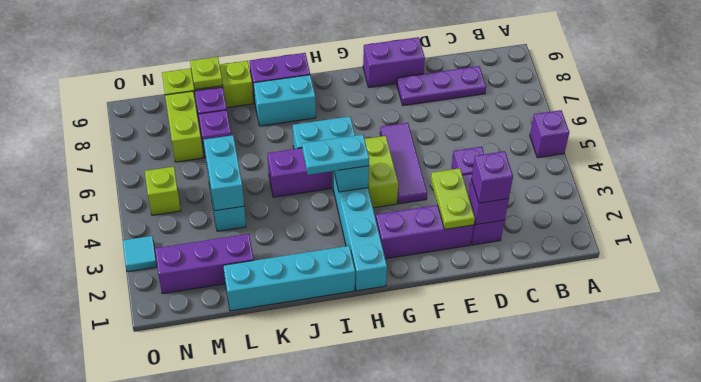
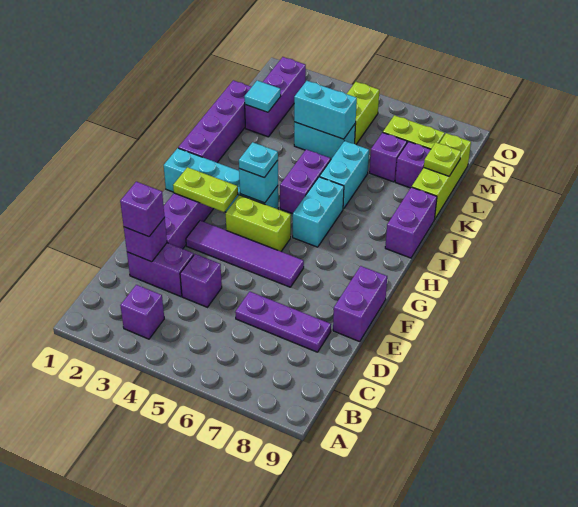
purple 1x1 brick [530,110,569,158] -> purple 1x1 brick moved to [120,285,164,339]
purple 1x3 plate [397,66,486,106] -> purple 1x3 plate turned to [235,292,331,352]
lime 1x2 plate [431,168,475,229] -> lime 1x2 plate moved to [173,167,238,212]
purple 1x3 tile [380,123,427,204] -> purple 1x4 tile [186,220,304,287]
cyan 1x2 plate [302,134,369,175] -> cyan 1x1 plate [239,142,278,178]
cyan 1x4 brick [223,246,355,311] -> purple 1x4 brick [178,80,251,162]
cyan 1x2 brick [254,75,316,126] -> cyan 1x2 brick moved to [320,141,369,209]
lime 1x1 brick [145,167,181,215] -> lime 1x2 brick [347,82,379,144]
cyan 1x1 tile [123,236,157,272] -> cyan 1x1 tile moved to [244,81,281,112]

